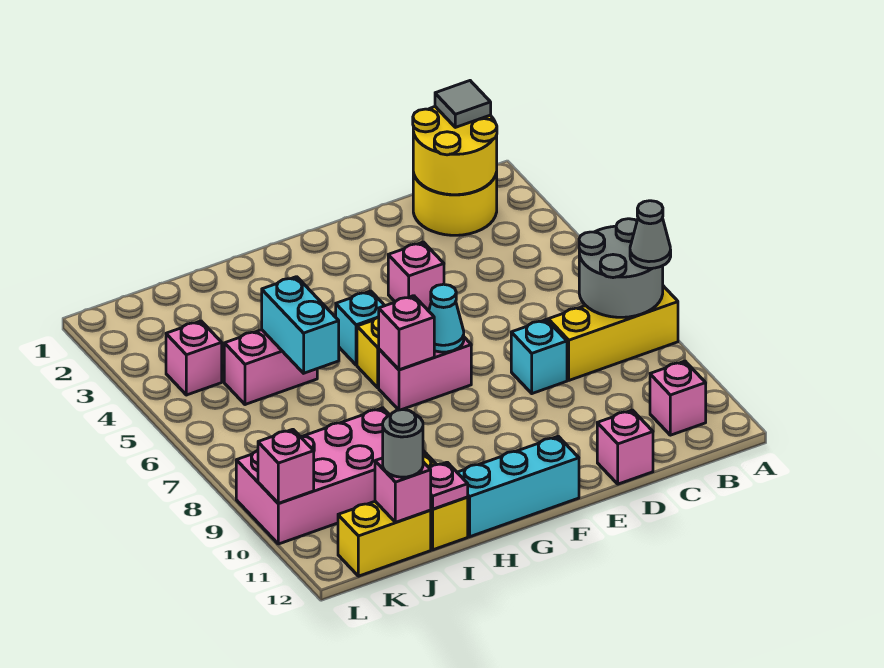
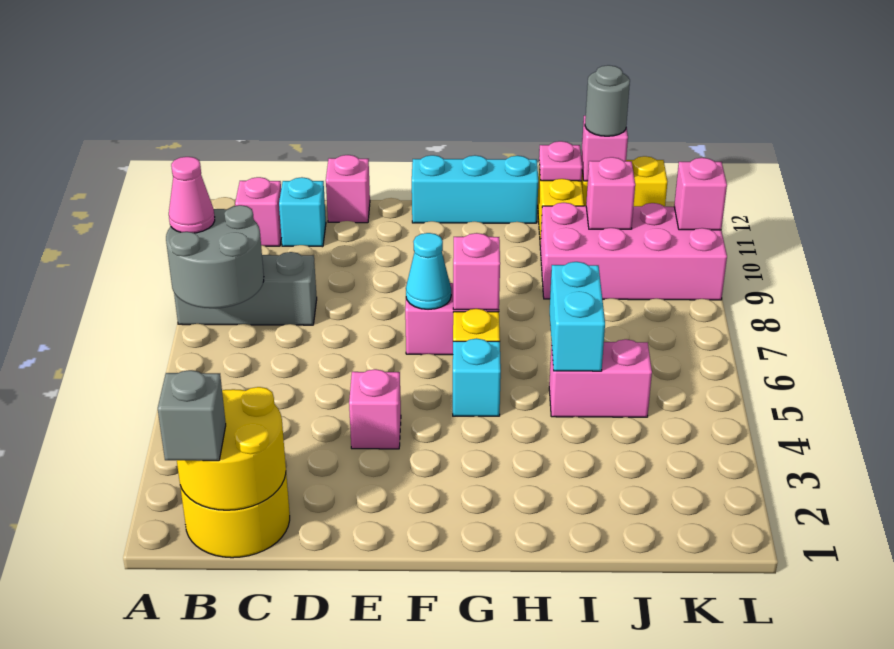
yellow 1x3 brick [548,286,678,380] -> grey 1x3 brick [174,252,317,325]
grey 1x1 cone [630,201,671,268] -> pink 1x1 cone [169,157,215,233]
grey 1x1 tile [435,81,491,127] -> grey 1x1 brick [158,370,226,461]
cyan 1x1 brick [511,320,567,394] -> cyan 1x1 brick moved to [279,177,326,247]
pink 1x1 brick [166,321,222,395] -> pink 1x1 brick moved to [586,157,635,229]

